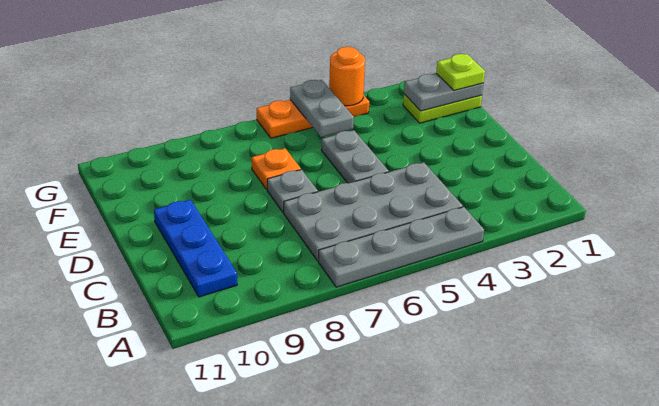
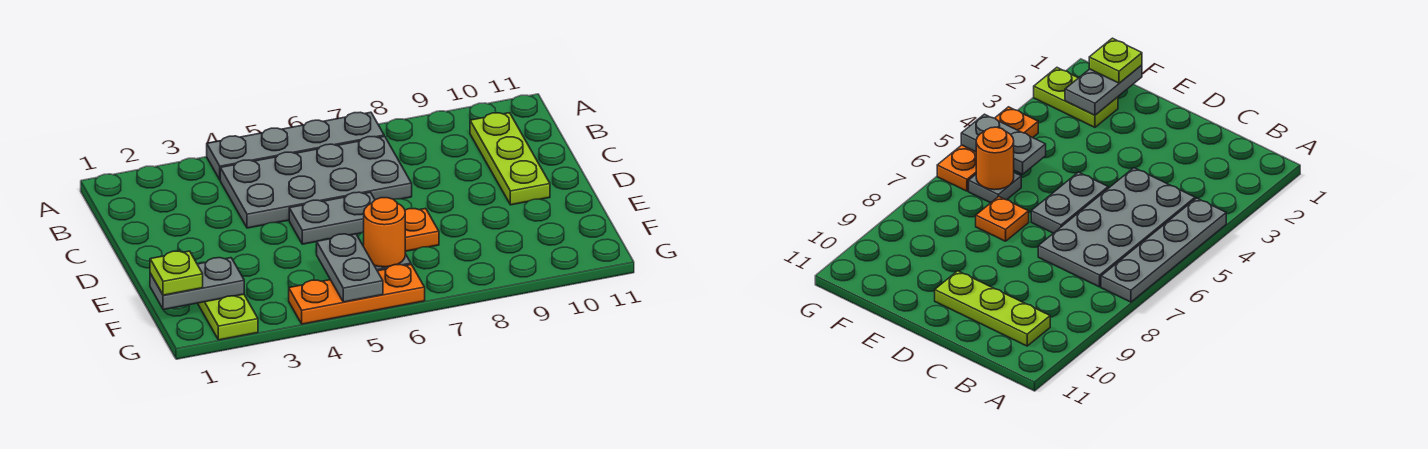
blue 1x3 plate [154,200,237,297] -> lime 1x3 plate [470,113,550,205]
grey 1x2 plate [321,130,389,183] -> grey 1x2 plate turned to [289,192,375,244]
grey 1x1 plate [267,170,318,212] -> grey 1x1 plate moved to [969,173,1021,203]
lime 1x2 plate [403,94,482,123] -> lime 1x2 plate turned to [198,294,258,340]
orange 1x1 round brick [329,47,365,106] -> orange 1x1 round brick moved to [364,198,405,267]

